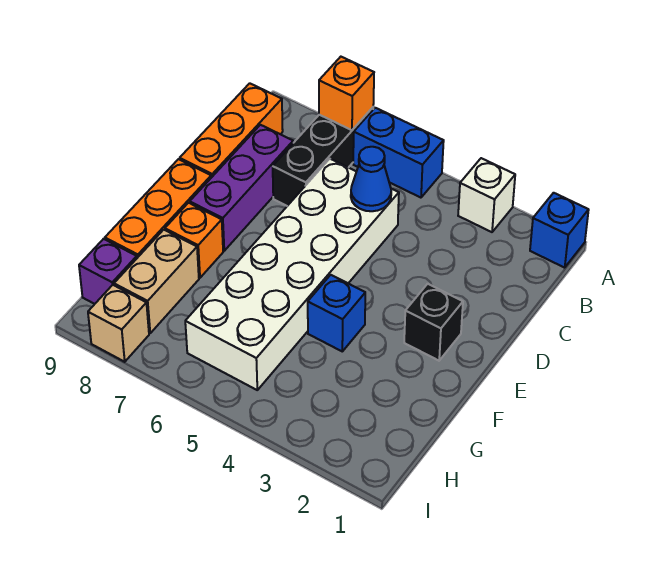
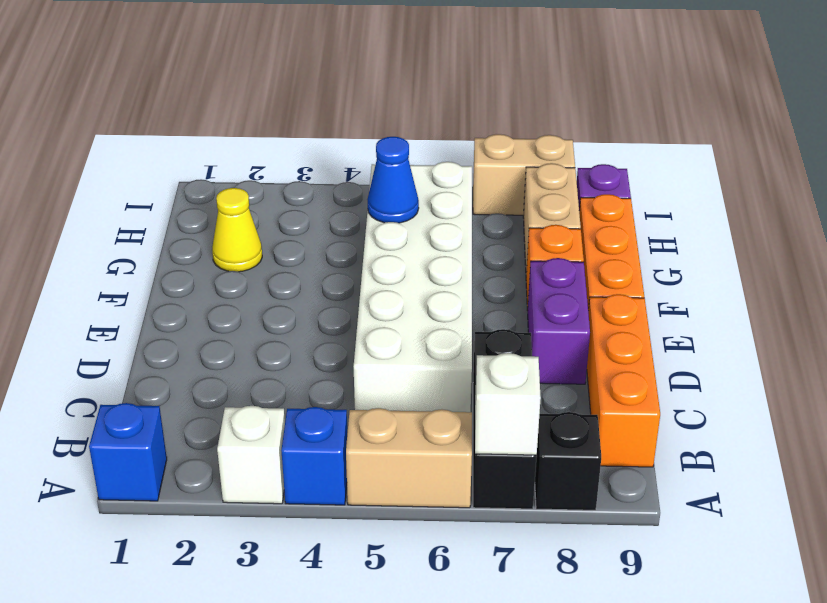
blue 1x2 brick [353,108,444,198] -> tan 1x2 brick [346,408,472,508]
orange 1x1 brick [319,57,374,130] -> white 1x1 brick [475,353,541,455]
blue 1x1 cone [351,147,391,211] -> blue 1x1 cone moved to [368,137,419,223]
purple 1x3 brick [190,125,293,251] -> purple 1x2 brick [528,258,590,384]
black 1x1 brick [404,284,463,361] -> black 1x1 brick moved to [535,412,601,510]
blue 1x1 brick [308,275,365,351] -> blue 1x1 brick moved to [281,407,347,505]
none -> yellow 1x1 cone [212,188,262,272]
tan 1x1 brick [88,285,149,362] -> tan 1x2 brick [473,134,575,215]

